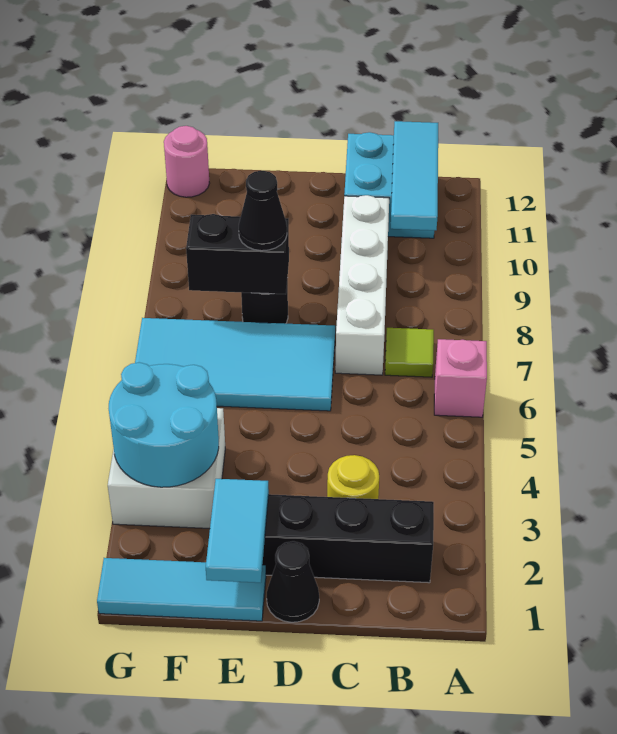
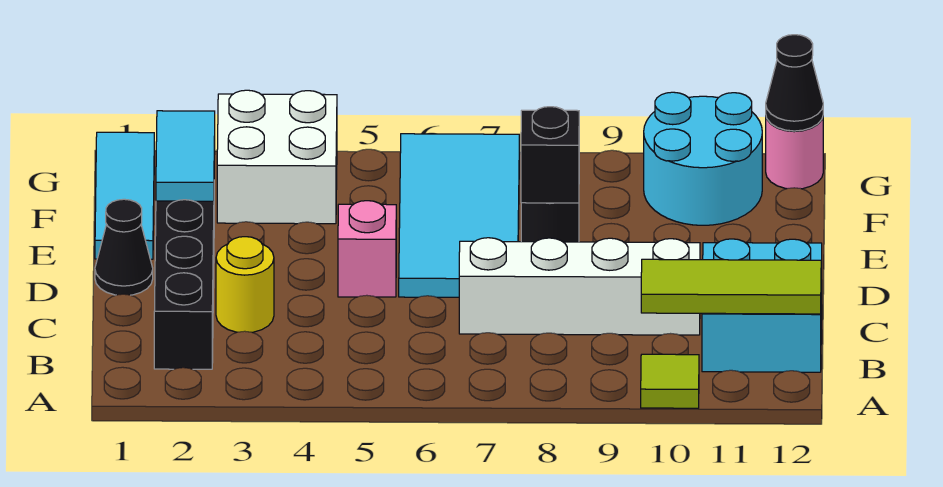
pink 1x1 brick [434,339,487,417] -> pink 1x1 brick moved to [338,201,396,297]
lime 1x1 tile [385,328,434,377] -> lime 1x1 tile moved to [641,354,699,408]
cyan 1x3 tile [391,121,438,230] -> lime 1x3 tile [641,259,821,314]
cyan 1x2 tile [206,479,269,583] -> cyan 1x2 tile turned to [156,111,215,201]
black 1x2 brick [186,214,289,294] -> black 1x1 brick [521,107,579,203]
black 1x1 cone [239,171,287,251] -> black 1x1 cone moved to [766,35,823,131]
cyan 2x2 round brick [109,362,219,487] -> cyan 2x2 round brick moved to [644,92,762,225]

